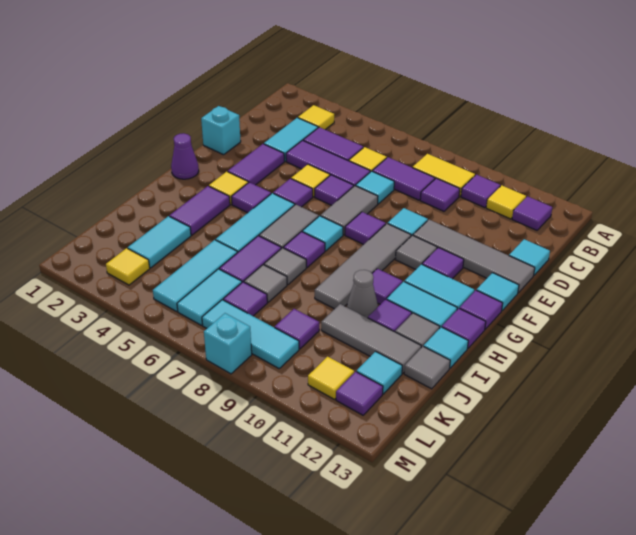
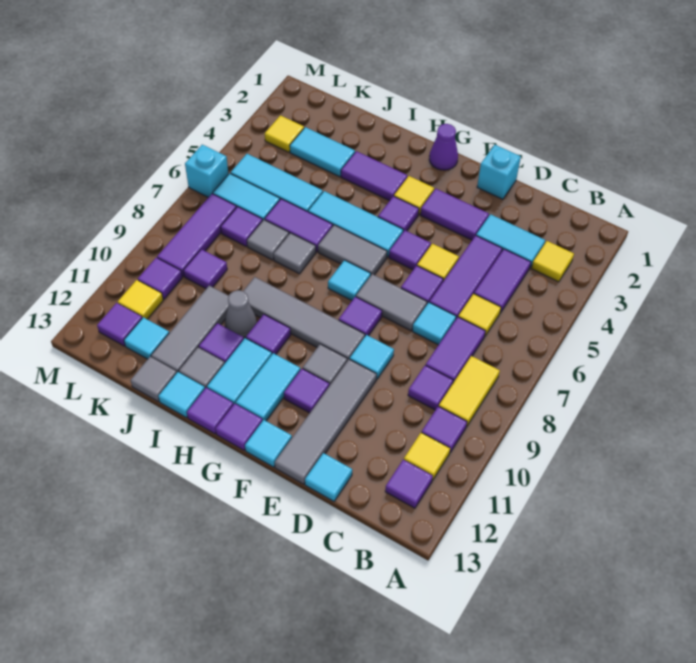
purple 1x1 tile [283,232,325,267] -> purple 1x1 tile moved to [138,258,182,299]
cyan 1x3 tile [202,300,299,368] -> purple 1x3 tile [157,194,237,276]
cyan 1x1 brick [204,313,252,374] -> cyan 1x1 brick moved to [185,145,229,197]

